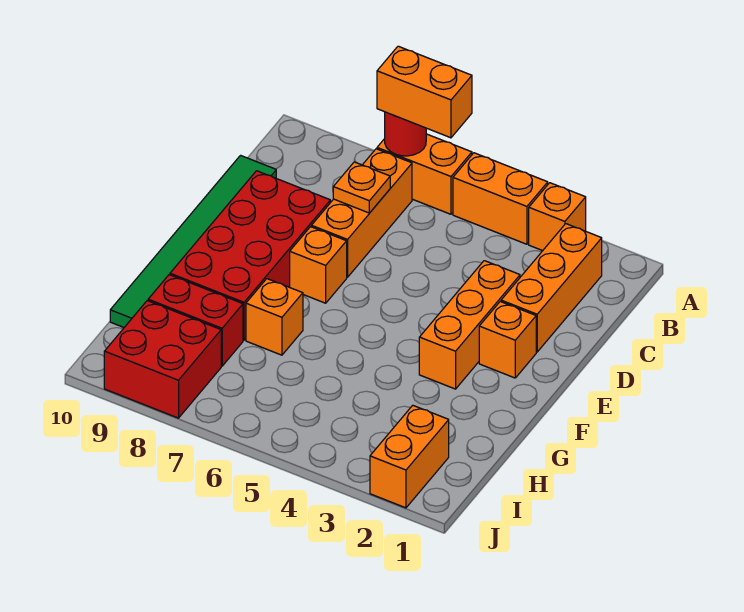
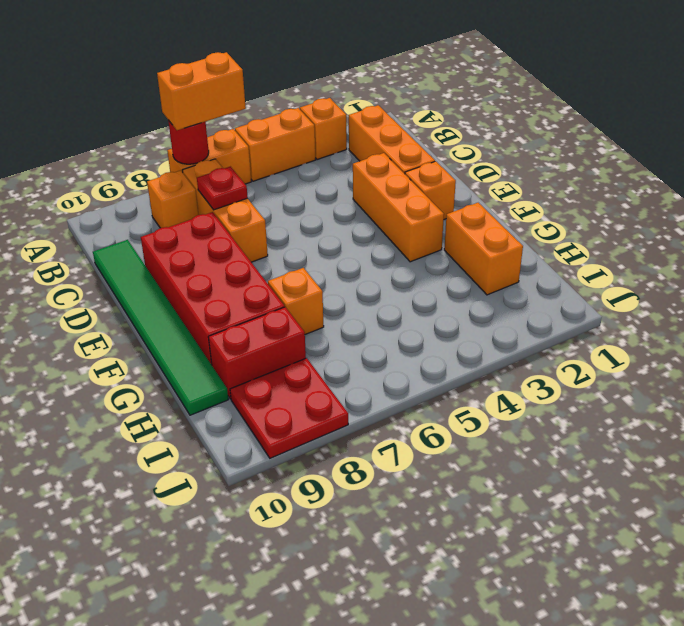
orange 1x1 plate [333,162,390,213] -> red 1x1 plate [197,167,248,210]
orange 1x1 brick [290,227,347,303] -> orange 1x1 brick moved to [147,170,199,228]
orange 1x2 brick [370,405,449,508] -> orange 1x2 brick moved to [444,203,523,295]
red 2x2 brick [104,301,221,418] -> red 2x2 plate [230,358,348,458]

